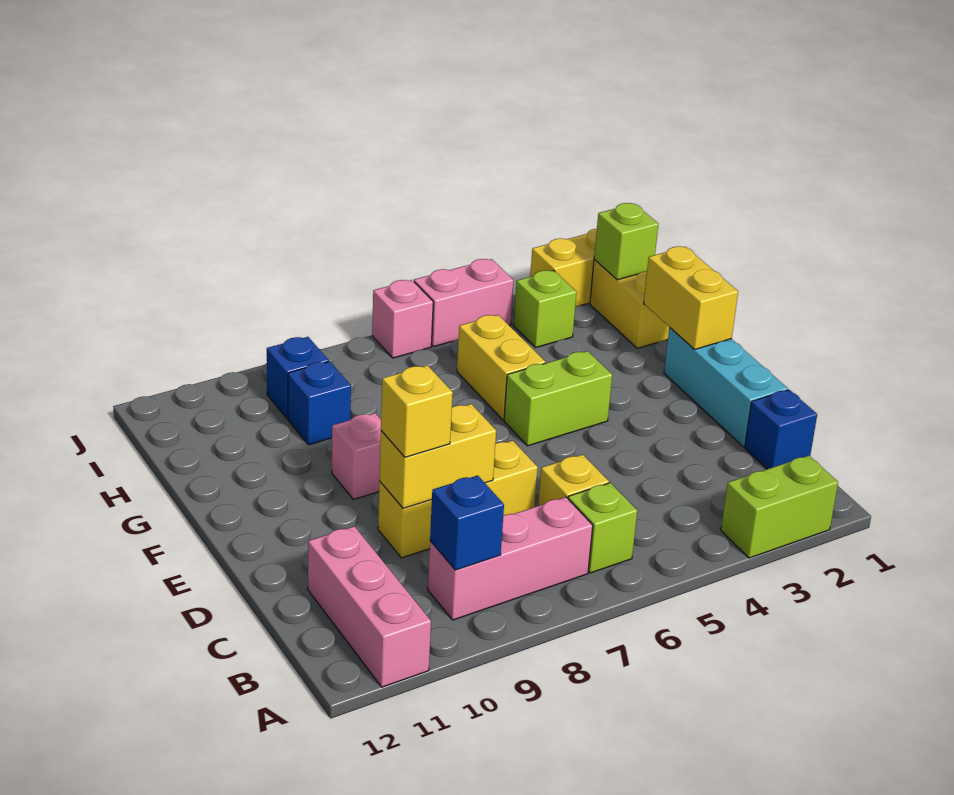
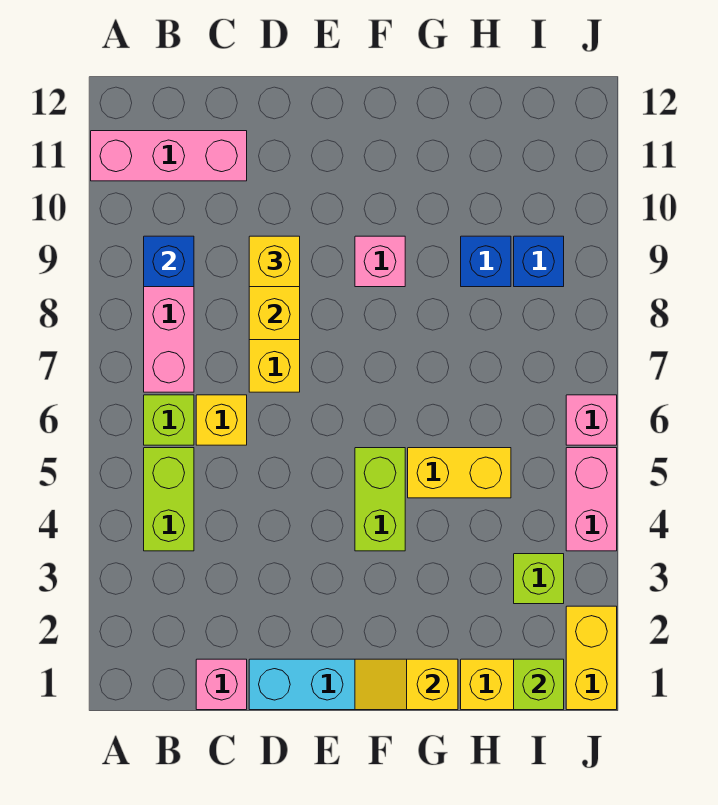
lime 1x2 brick [721,456,838,558] -> lime 1x2 brick moved to [144,448,194,551]
blue 1x1 brick [745,390,817,469] -> pink 1x1 brick [196,659,247,710]
yellow 1x2 brick [644,246,738,350] -> yellow 1x2 slope [355,659,458,710]

